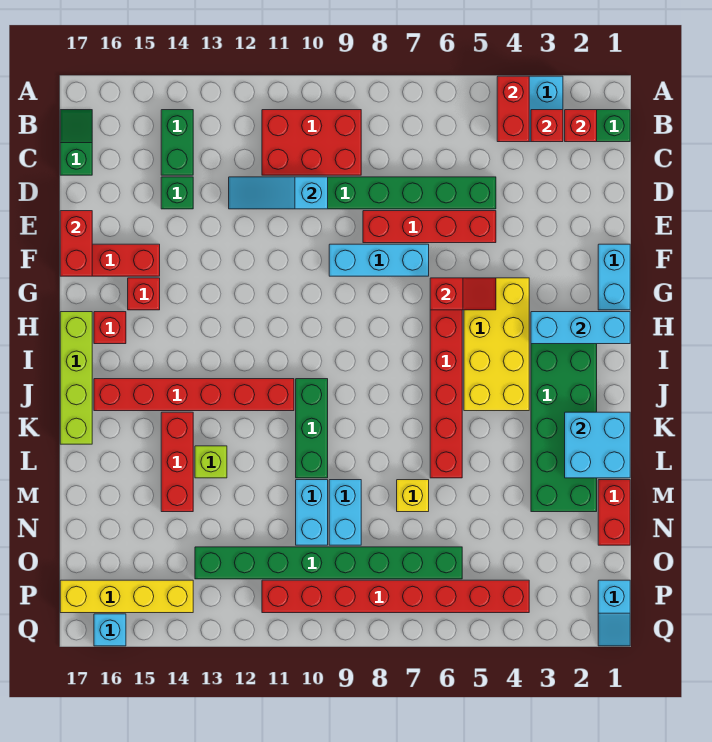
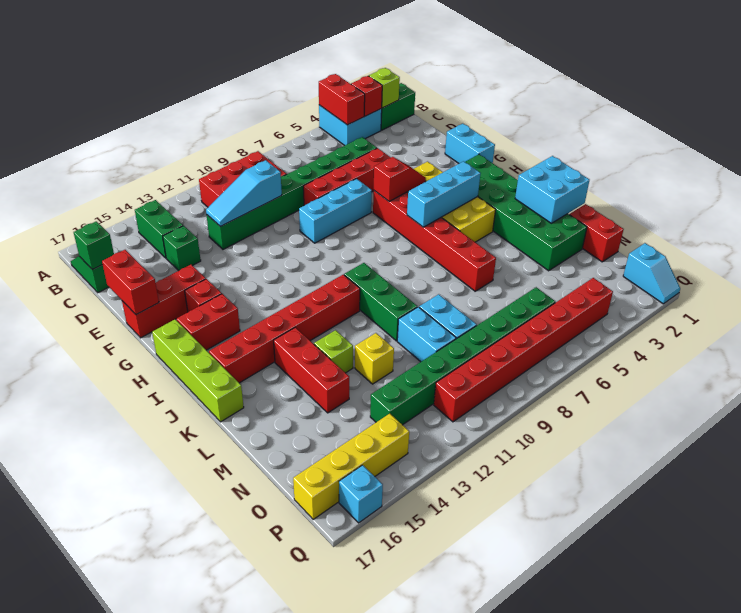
red 1x1 brick [565,110,597,142] -> lime 1x1 brick [369,68,400,108]
none -> green 1x1 brick [74,221,114,270]
cyan 1x3 brick [531,312,630,344] -> cyan 1x3 brick moved to [407,161,481,227]
red 1x1 brick [94,312,126,344] -> red 1x2 brick [177,294,240,350]
yellow 1x1 brick [397,480,429,512] -> yellow 1x1 brick moved to [355,333,394,384]

